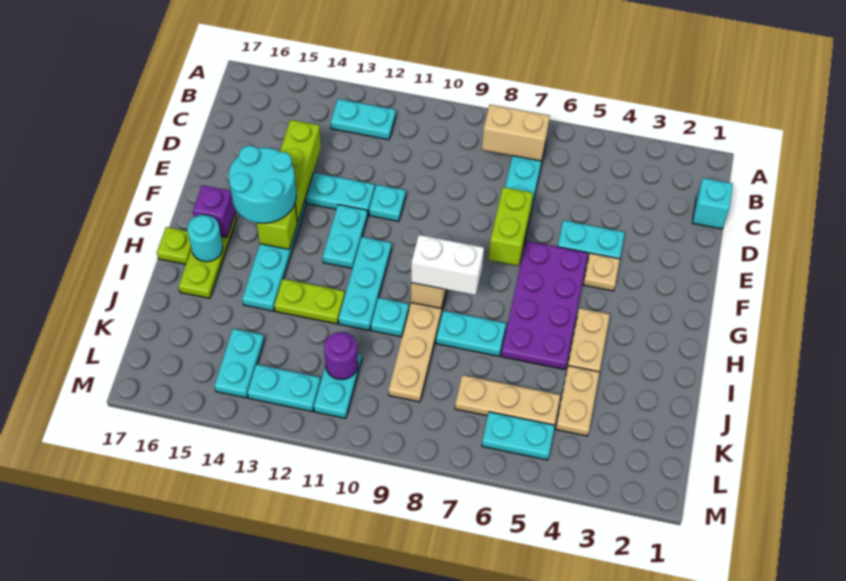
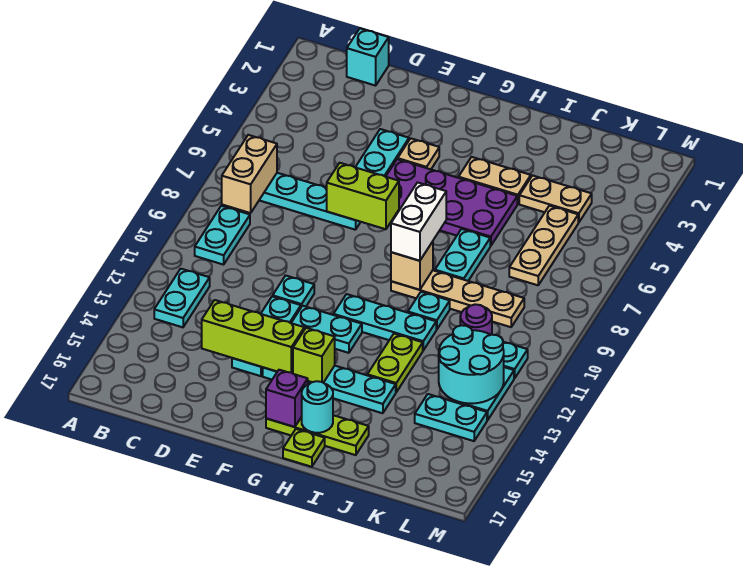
cyan 2x2 round brick [229,146,296,223] -> cyan 2x2 round brick moved to [439,325,504,404]
cyan 1x2 plate [482,412,555,460] -> cyan 1x2 plate moved to [195,206,250,265]

